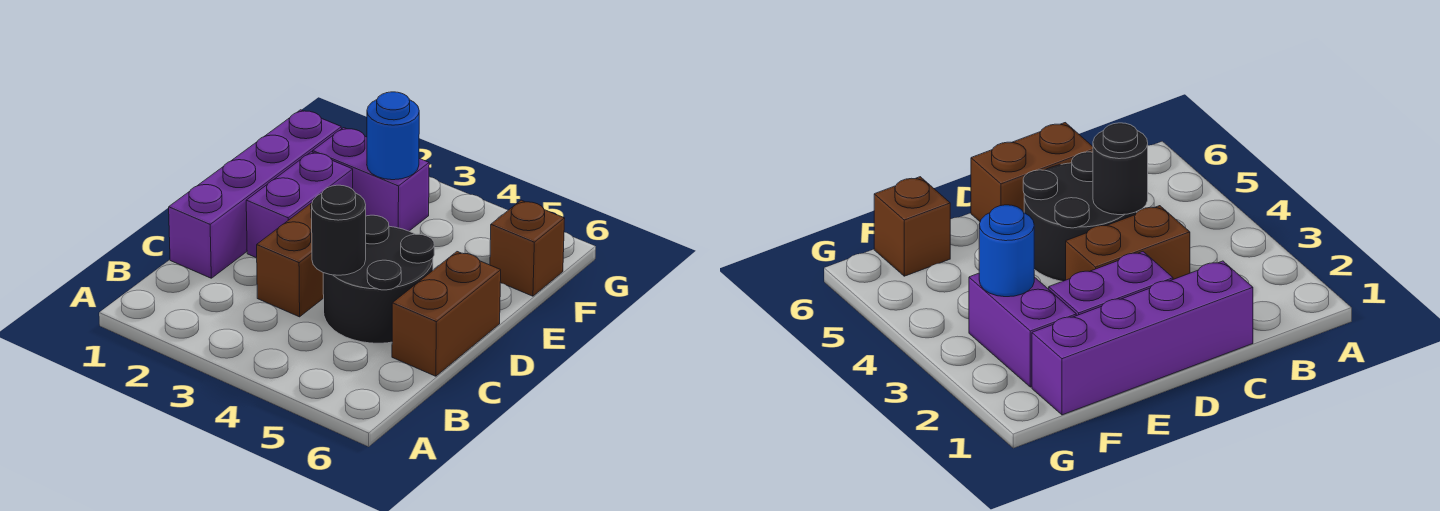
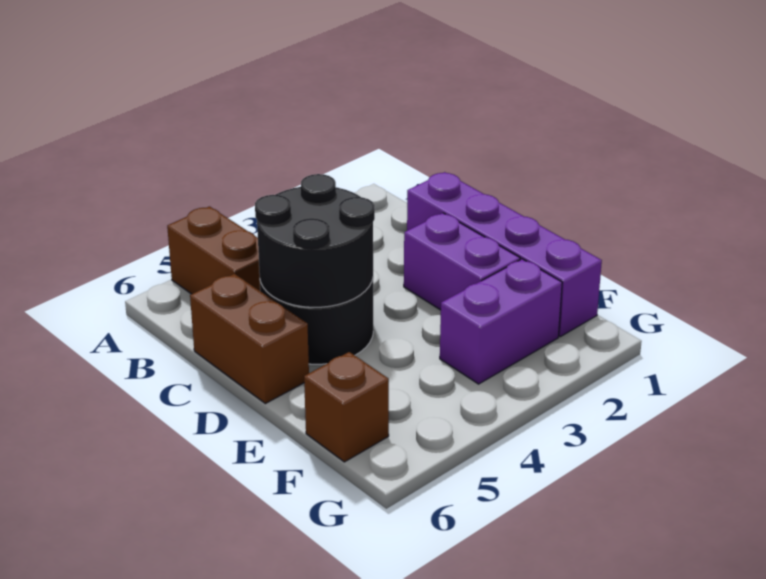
brown 1x2 brick [257,203,324,317] -> brown 1x2 brick moved to [167,206,260,294]
black 1x1 round brick [312,185,366,275] -> black 2x2 round brick [255,174,375,307]
blue 1x1 round brick [367,92,419,180] -> none

